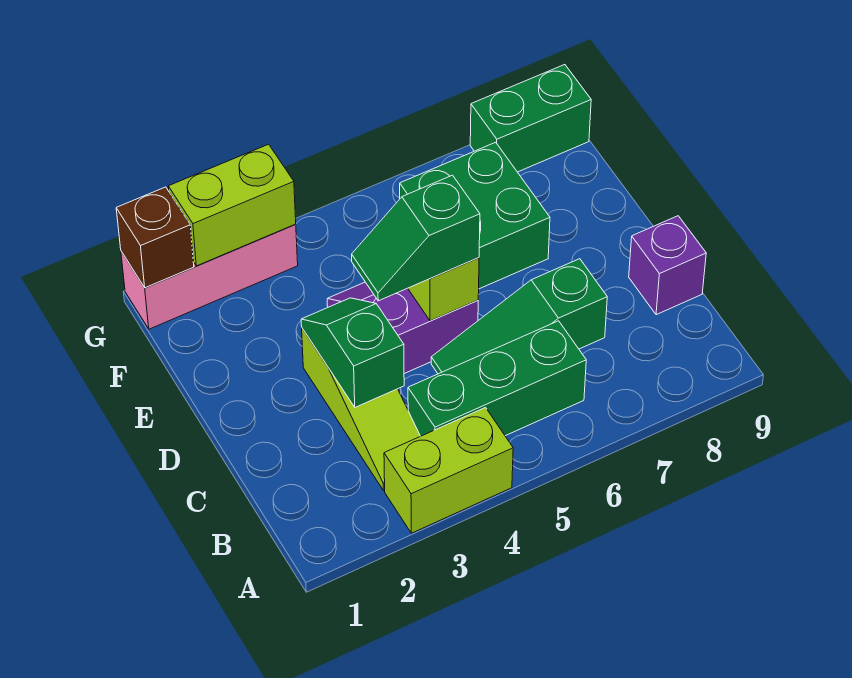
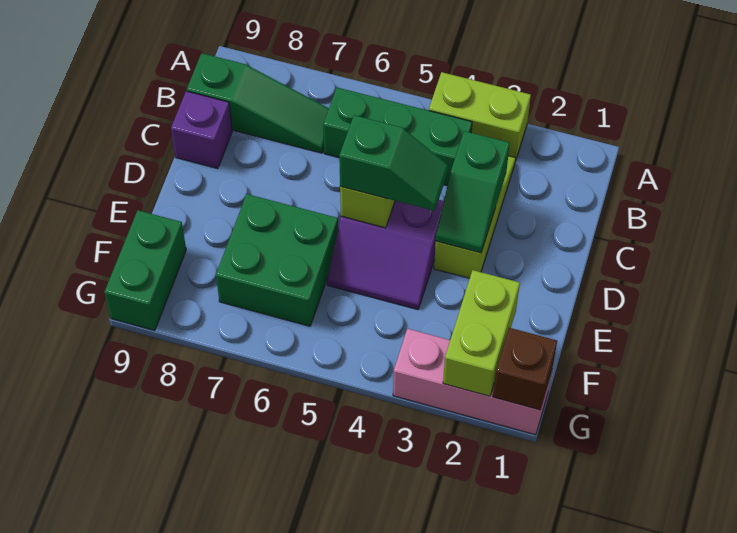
green 1x3 slope [431,259,607,374] -> green 1x3 slope moved to [187,53,329,153]
lime 1x2 brick [168,144,296,266] -> lime 1x2 brick turned to [443,270,520,396]
green 1x2 brick [470,65,591,172] -> green 1x2 brick turned to [104,210,186,331]

